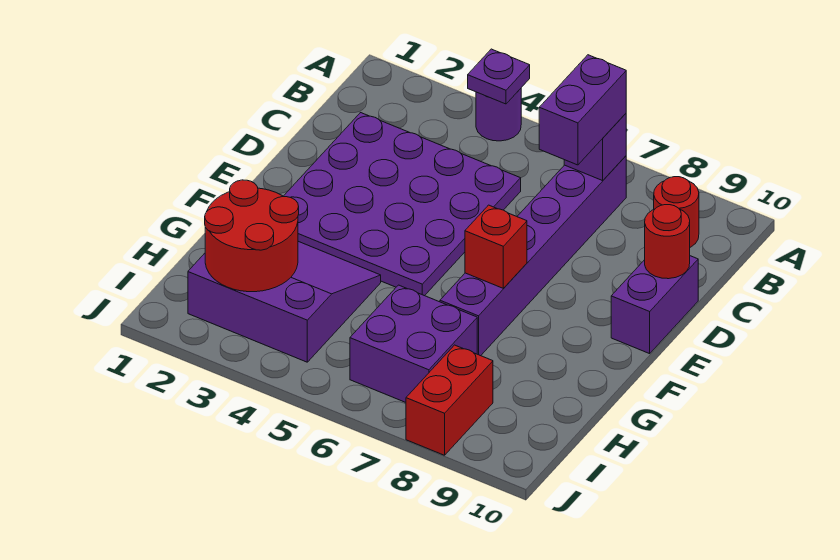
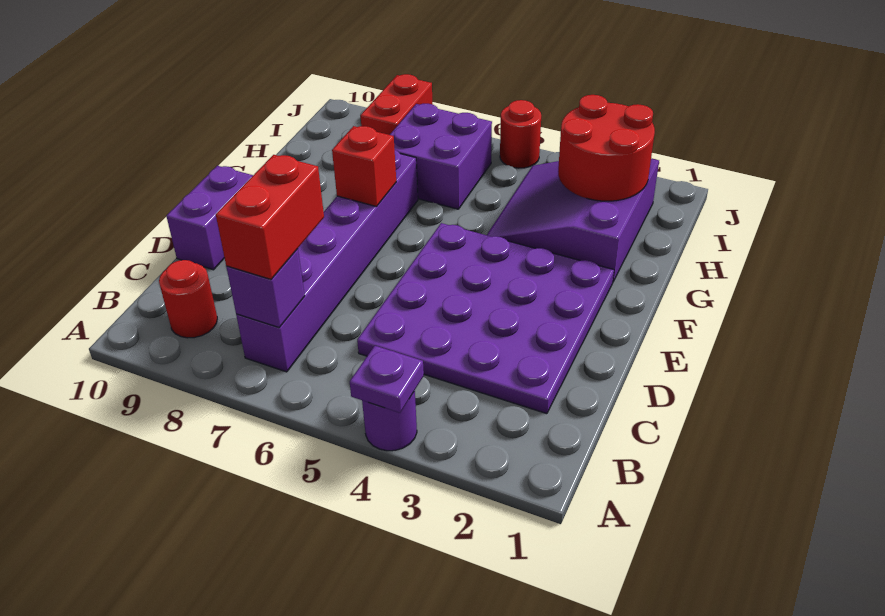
purple 1x2 brick [539,55,626,165] -> red 1x2 brick [216,155,324,279]
red 1x1 round brick [645,205,690,279] -> red 1x1 round brick moved to [500,100,541,168]
purple 3x3 slope [188,241,381,362] -> purple 3x3 slope turned to [487,159,659,281]

